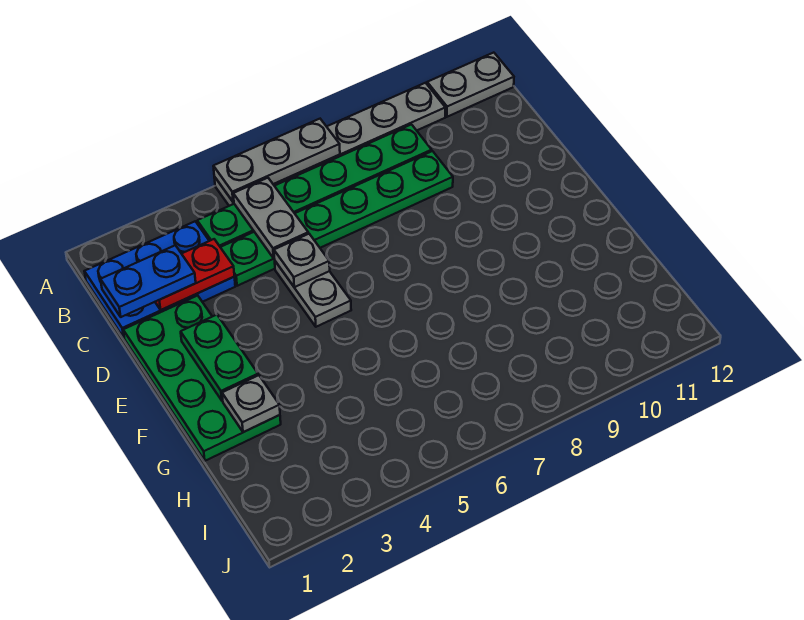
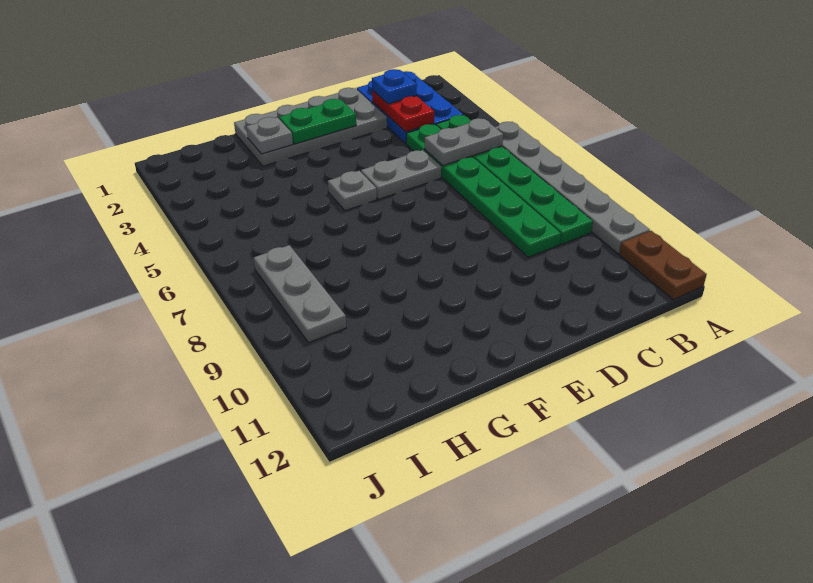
grey 1x3 plate [213,119,340,202] -> grey 1x3 plate moved to [254,245,346,343]
grey 1x2 plate [427,53,514,117] -> brown 1x2 plate [619,231,707,300]
blue 1x2 plate [101,245,196,317] -> blue 1x1 plate [372,69,417,104]
green 2x4 plate [123,295,281,461] -> grey 2x4 plate [234,88,387,166]
grey 1x1 plate [274,234,330,287] -> grey 1x1 plate moved to [328,171,377,211]

